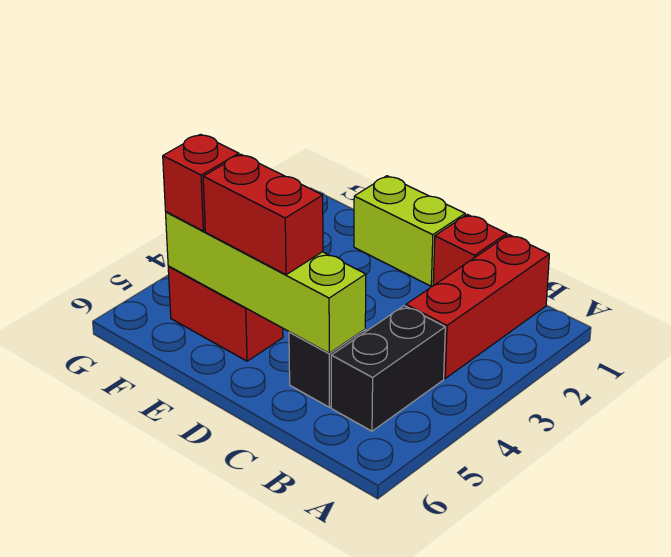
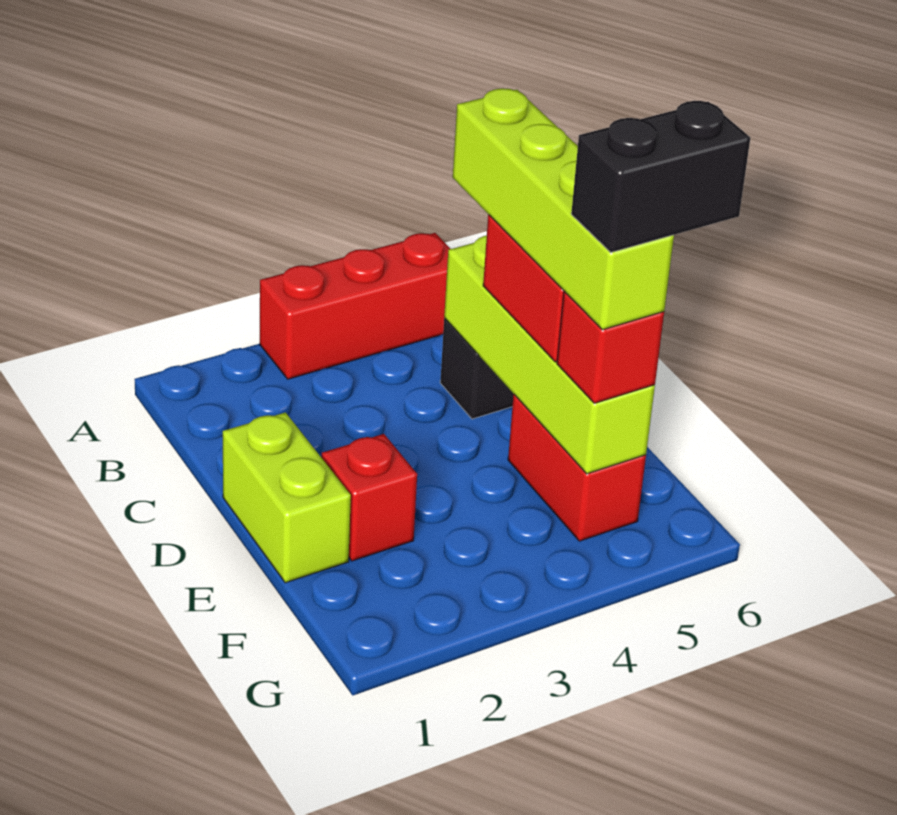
red 1x3 brick [406,235,549,378] -> red 1x3 brick moved to [260,233,450,379]
black 1x2 brick [331,306,445,431] -> black 1x2 brick moved to [571,101,750,252]
red 1x1 brick [433,215,507,286] -> red 1x1 brick moved to [321,434,417,561]
none -> lime 1x4 brick [453,88,674,330]

